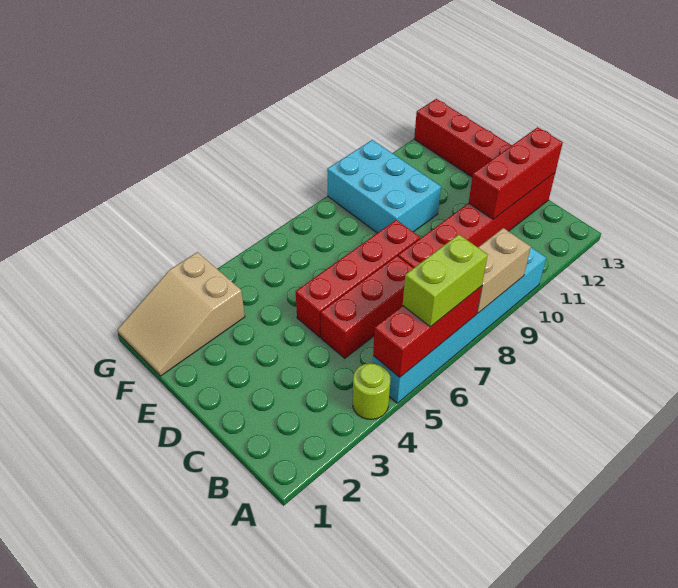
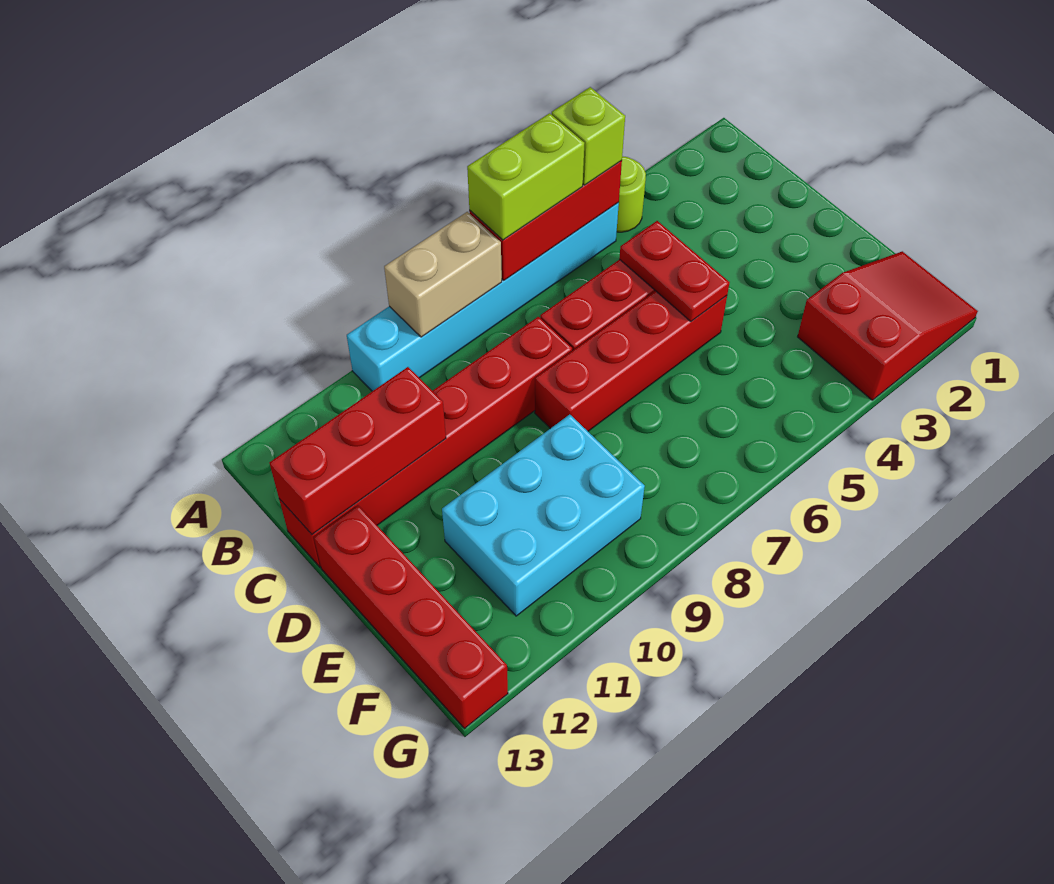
none -> lime 1x1 brick [552,87,625,185]
none -> red 1x2 plate [619,221,730,322]
cyan 2x3 brick [327,140,441,233] -> cyan 2x3 brick turned to [442,415,645,616]
tan 2x3 slope [117,252,245,376] -> red 2x3 slope [798,251,978,400]

